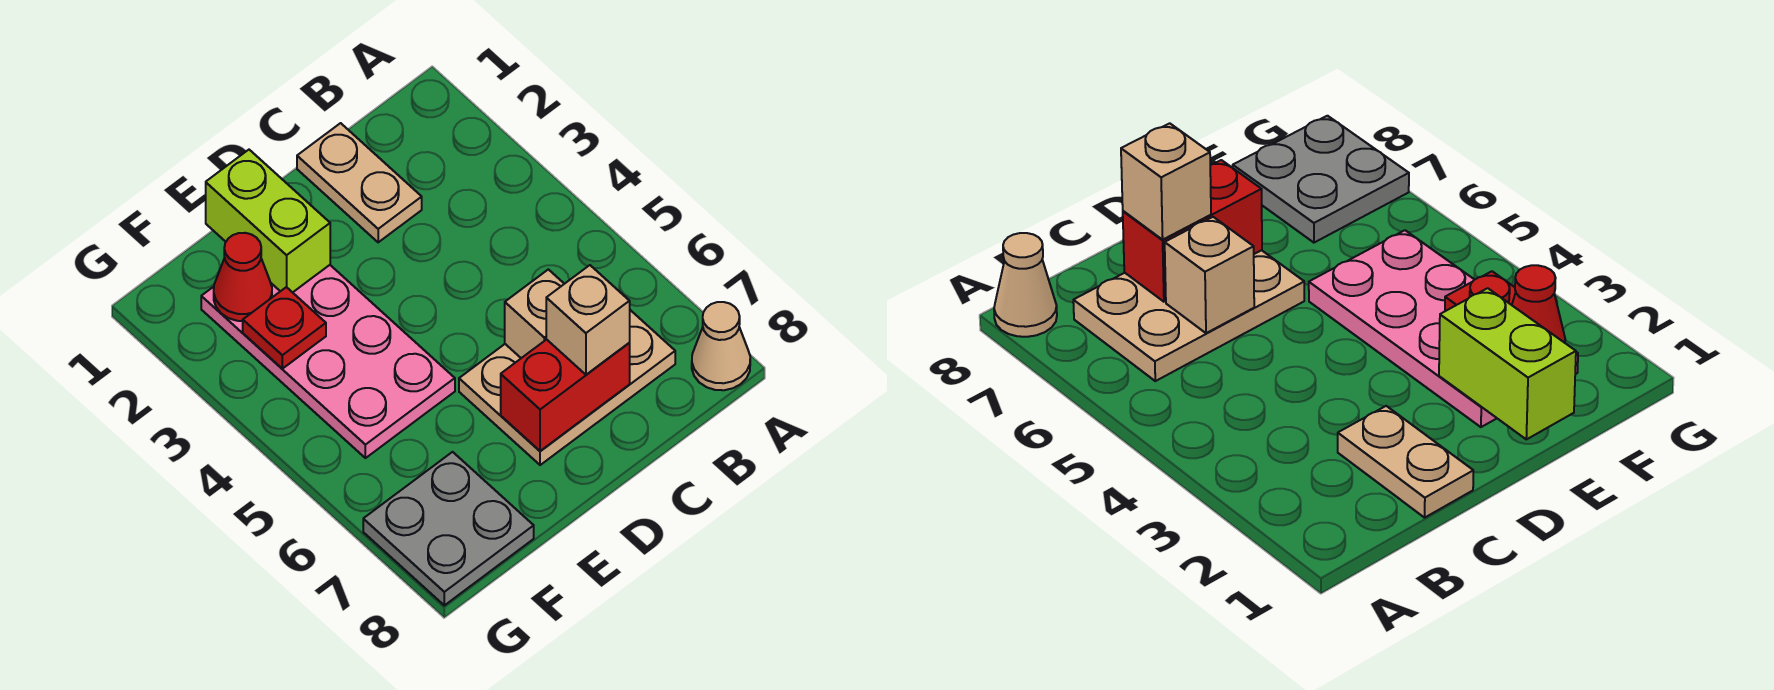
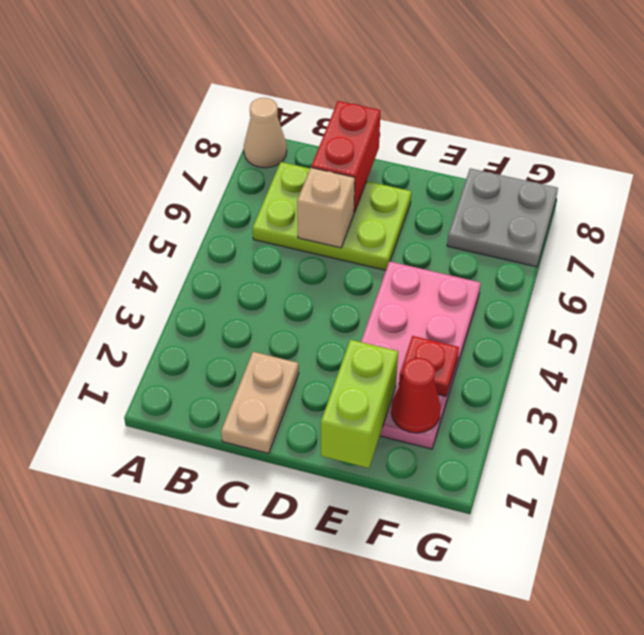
tan 2x3 plate [459,310,675,465] -> lime 2x3 plate [253,162,411,270]
red 1x2 brick [501,339,630,451] -> red 1x2 brick turned to [311,101,381,213]
tan 1x1 brick [546,265,630,375] -> none

